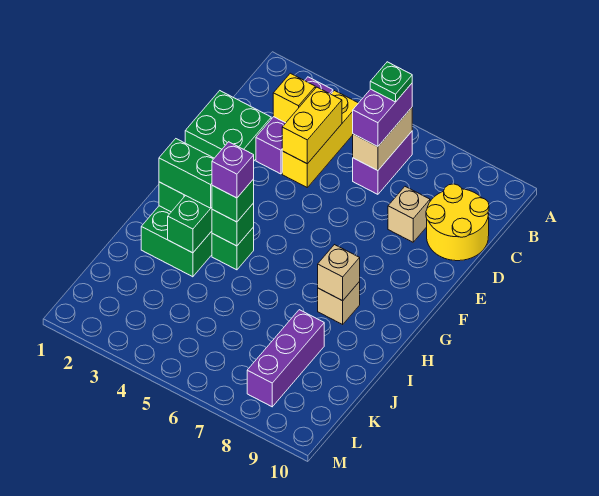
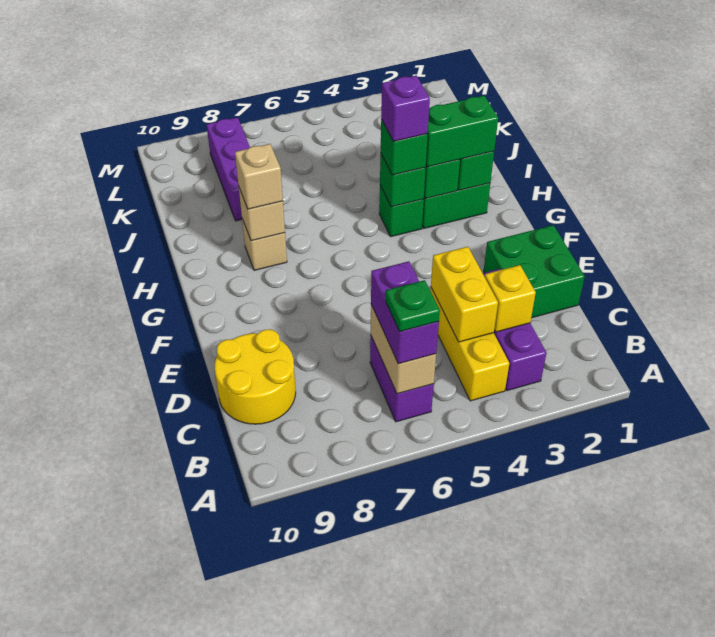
tan 1x1 brick [388,187,430,242] -> tan 1x1 brick moved to [235,144,283,209]

